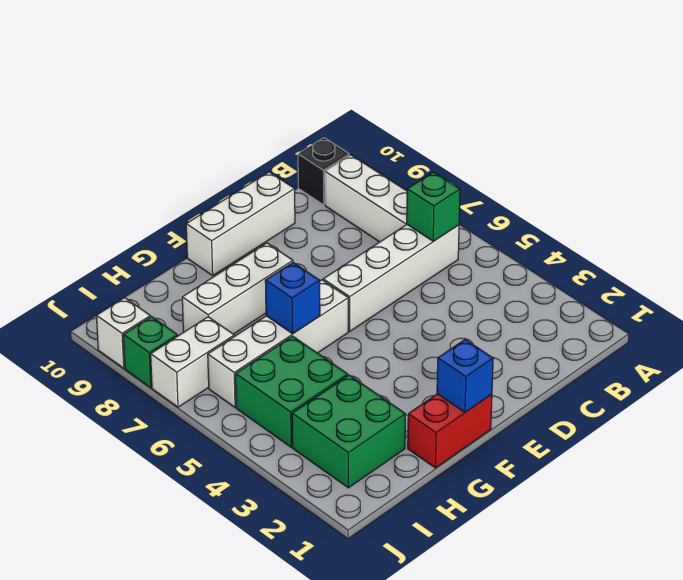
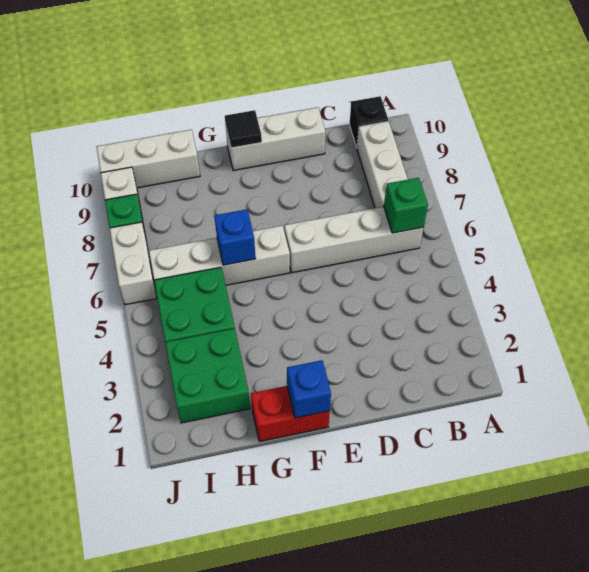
white 1x3 brick [182,243,293,334] -> white 1x3 brick moved to [97,130,200,188]
none -> black 1x1 tile [225,110,262,148]
white 1x2 brick [151,317,234,407] -> white 1x2 brick turned to [110,222,157,305]

